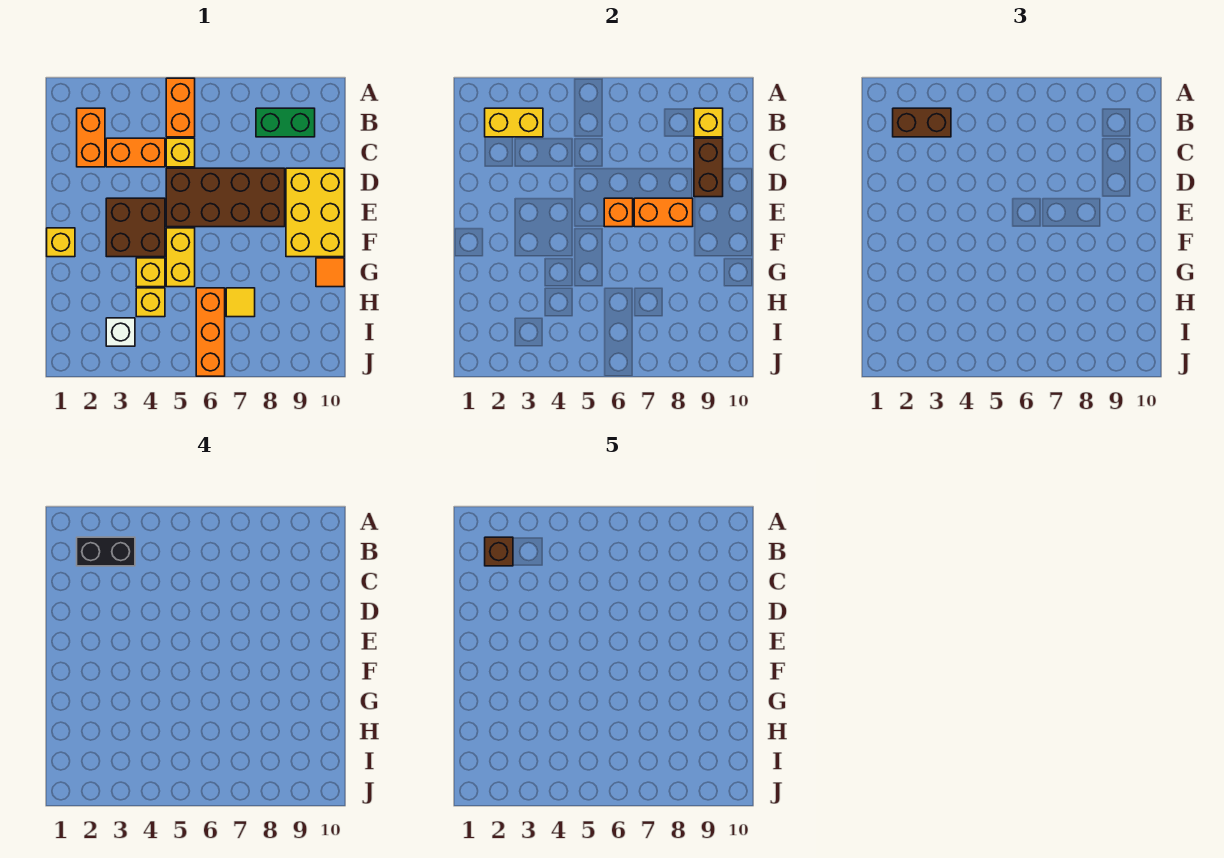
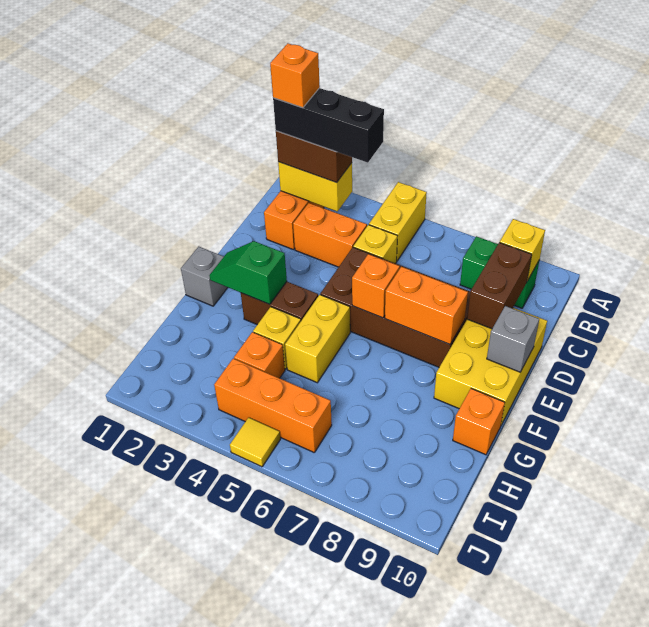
orange 1x2 brick [166,78,195,137] -> yellow 1x2 brick [369,182,427,261]
black 1x2 brick [77,537,135,566] -> black 1x3 brick [273,88,384,163]
brown 1x1 brick [485,537,513,566] -> orange 1x1 brick [270,43,320,108]
brown 2x2 brick [106,198,165,257] -> brown 1x2 brick [241,282,318,325]
none -> grey 1x1 brick [487,306,539,372]
yellow 1x1 brick [47,228,75,257] -> grey 1x1 brick [181,247,228,306]
none -> green 1x2 slope [209,241,287,304]
orange 1x1 tile [316,258,344,287] -> orange 1x1 brick [453,389,505,455]
yellow 1x1 brick [136,288,165,317] -> orange 1x1 brick [234,332,285,378]
orange 1x3 brick [196,288,225,376] -> orange 1x3 brick turned to [214,359,332,452]
yellow 1x1 tile [226,288,255,317] -> yellow 1x1 tile moved to [230,417,280,467]
white 1x1 brick [106,318,135,346] -> none

